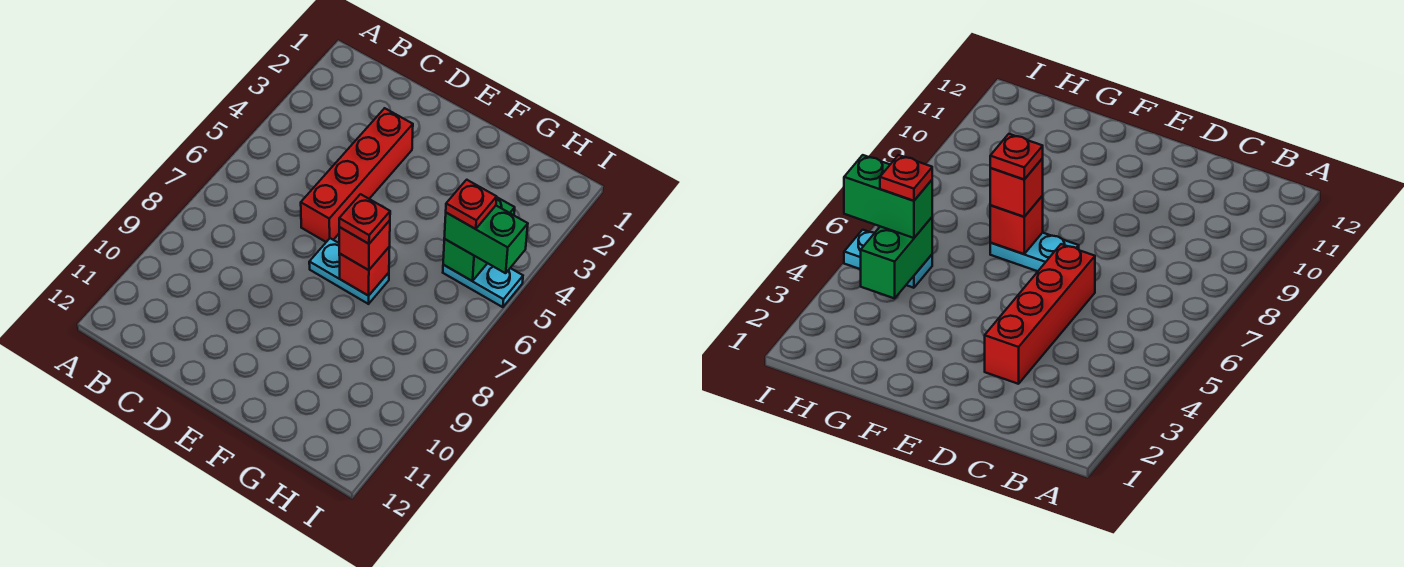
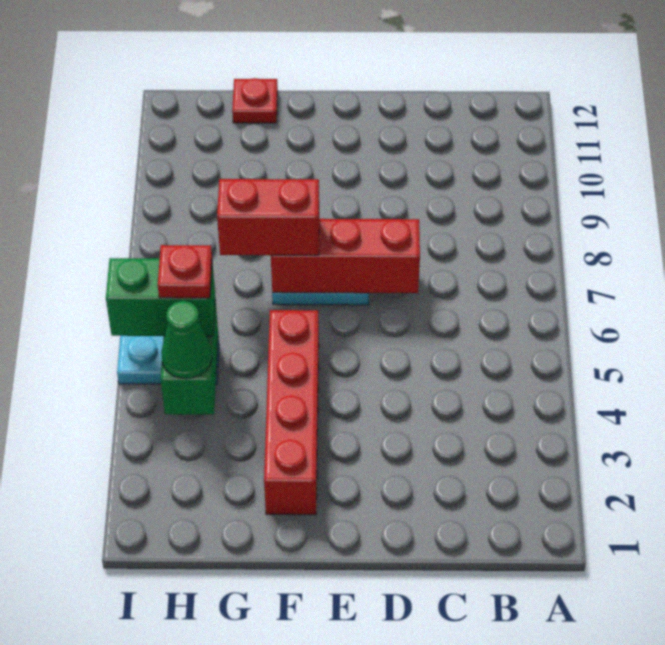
red 1x4 brick [301,108,413,242] -> red 1x4 brick moved to [264,310,319,515]
red 1x1 brick [339,247,390,296] -> red 1x3 brick [271,219,420,293]
red 1x1 brick [339,220,390,270] -> red 1x2 brick [217,179,319,255]
red 1x1 plate [339,194,390,244] -> red 1x1 plate moved to [232,78,278,123]
none -> green 1x1 cone [161,301,212,379]

